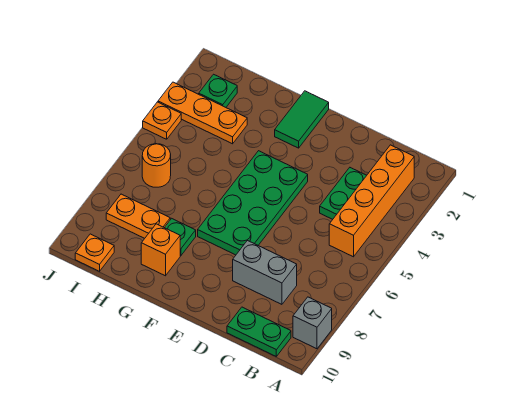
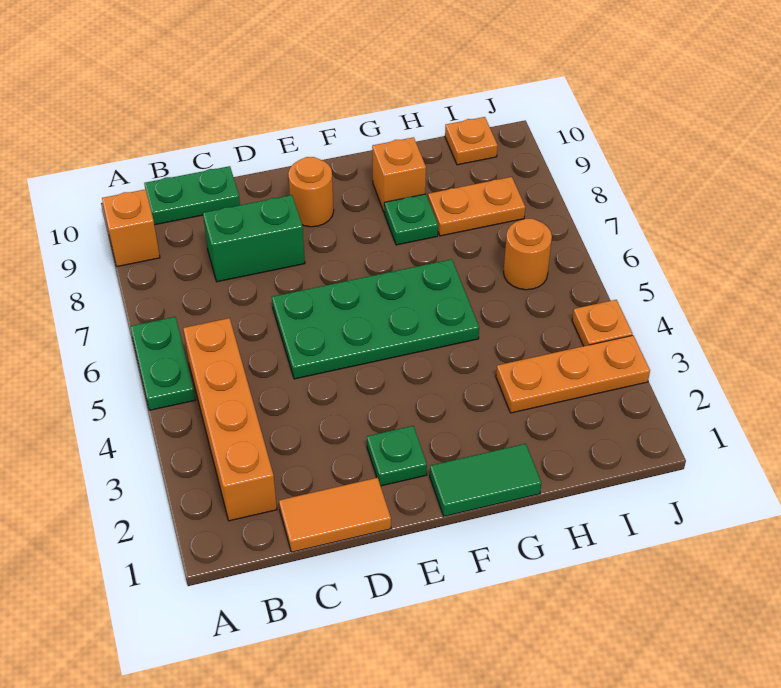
grey 1x1 brick [293,297,332,349] -> orange 1x1 brick [102,189,160,267]
none -> orange 1x2 tile [279,478,391,552]
green 1x2 plate [320,168,367,219] -> green 1x2 plate moved to [130,317,195,410]
grey 1x2 brick [233,241,297,304] -> green 1x2 brick [203,195,305,282]
green 2x4 plate [198,151,308,255] -> green 2x4 plate turned to [272,259,479,379]
none -> orange 1x1 round brick [288,157,334,227]
green 1x2 tile [275,91,329,148] -> green 1x2 tile turned to [430,444,541,516]
green 1x1 plate [199,74,237,107] -> green 1x1 plate moved to [367,426,427,486]

